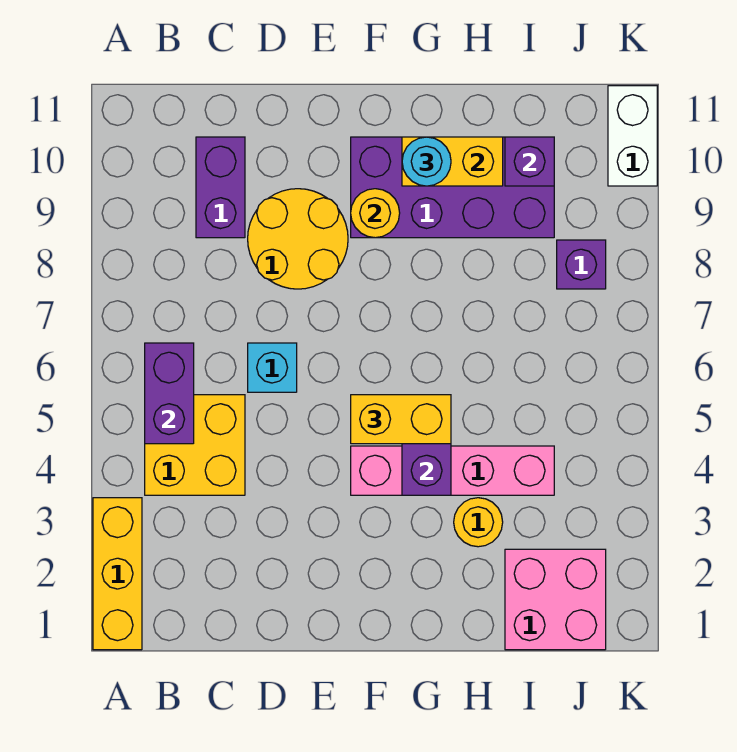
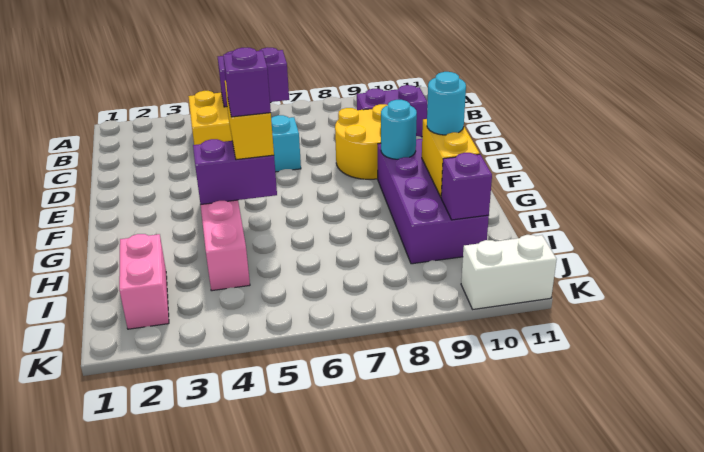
yellow 1x3 brick [93,498,142,650] -> none
yellow 1x1 round brick [351,189,400,238] -> cyan 1x1 round brick [381,100,417,159]
yellow 1x1 round brick [454,498,503,547] -> none
pink 2x2 brick [505,549,606,650] -> pink 1x2 brick [119,234,169,329]
purple 1x1 brick [557,240,606,289] -> purple 1x1 brick moved to [223,48,271,117]

